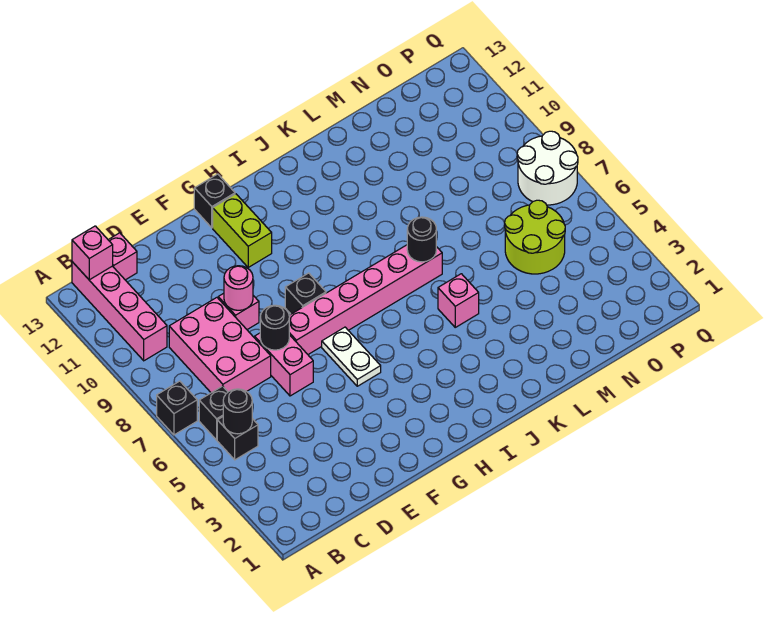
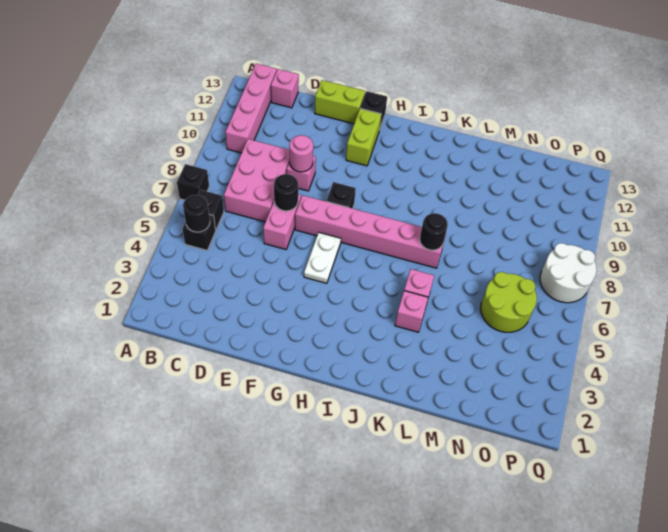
pink 1x1 brick [72,226,113,280] -> pink 1x1 brick moved to [395,291,428,332]
none -> lime 1x2 brick [315,80,365,124]

